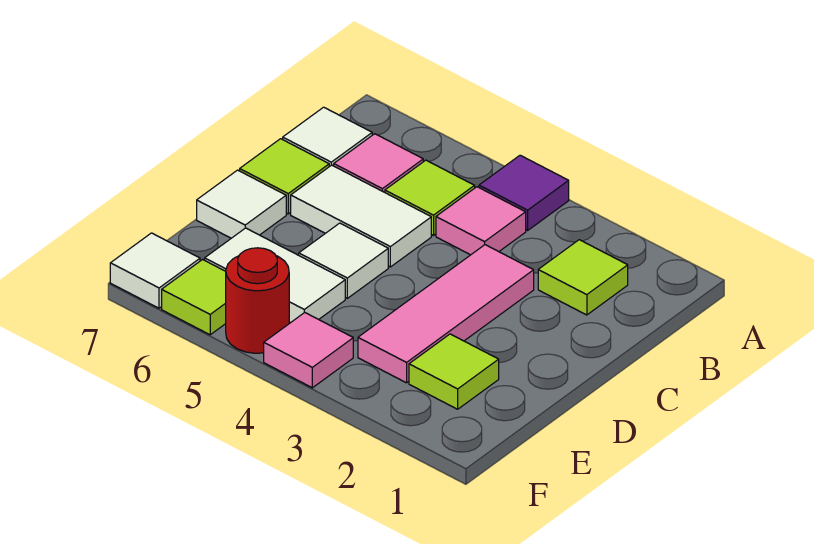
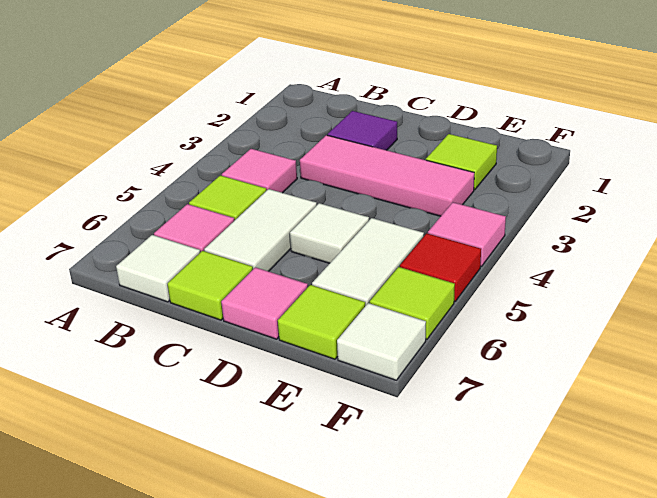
purple 1x1 tile [479,155,569,230] -> purple 1x1 tile moved to [327,111,397,150]
lime 1x1 tile [538,240,628,315] -> lime 1x1 tile moved to [278,285,365,359]
white 1x1 tile [197,170,286,238] -> pink 1x1 tile [221,267,308,339]
red 1x1 round brick [226,248,289,353] -> red 1x1 tile [400,233,481,301]

